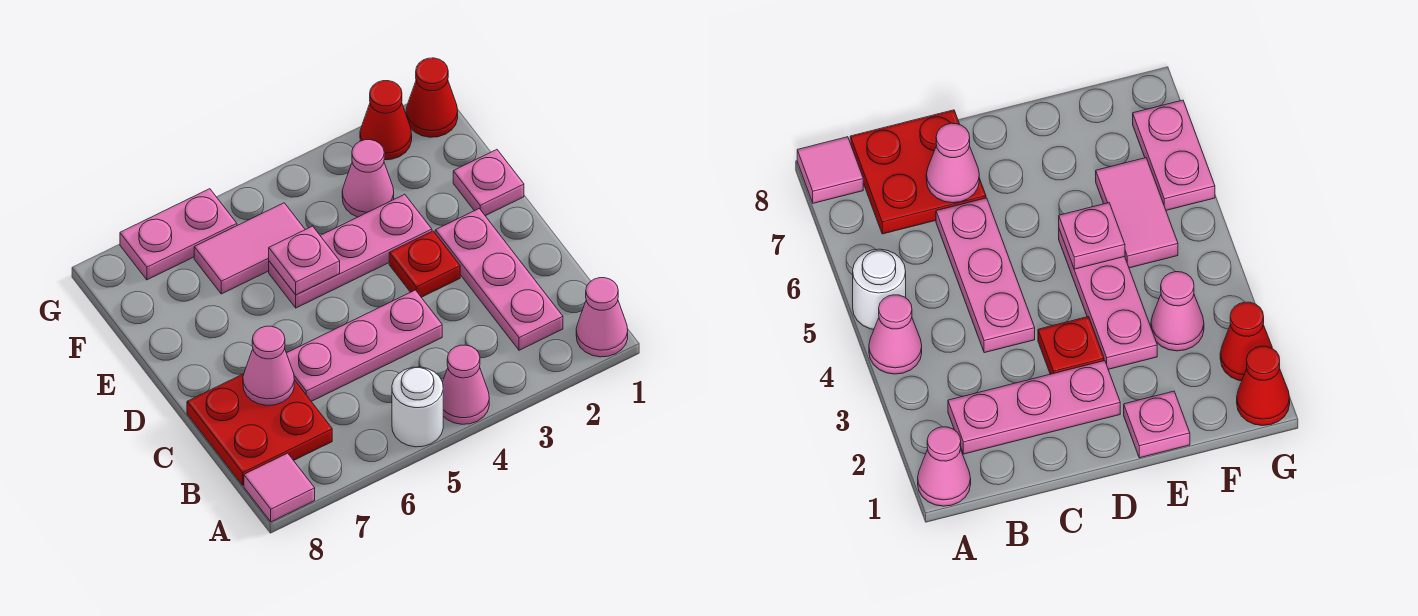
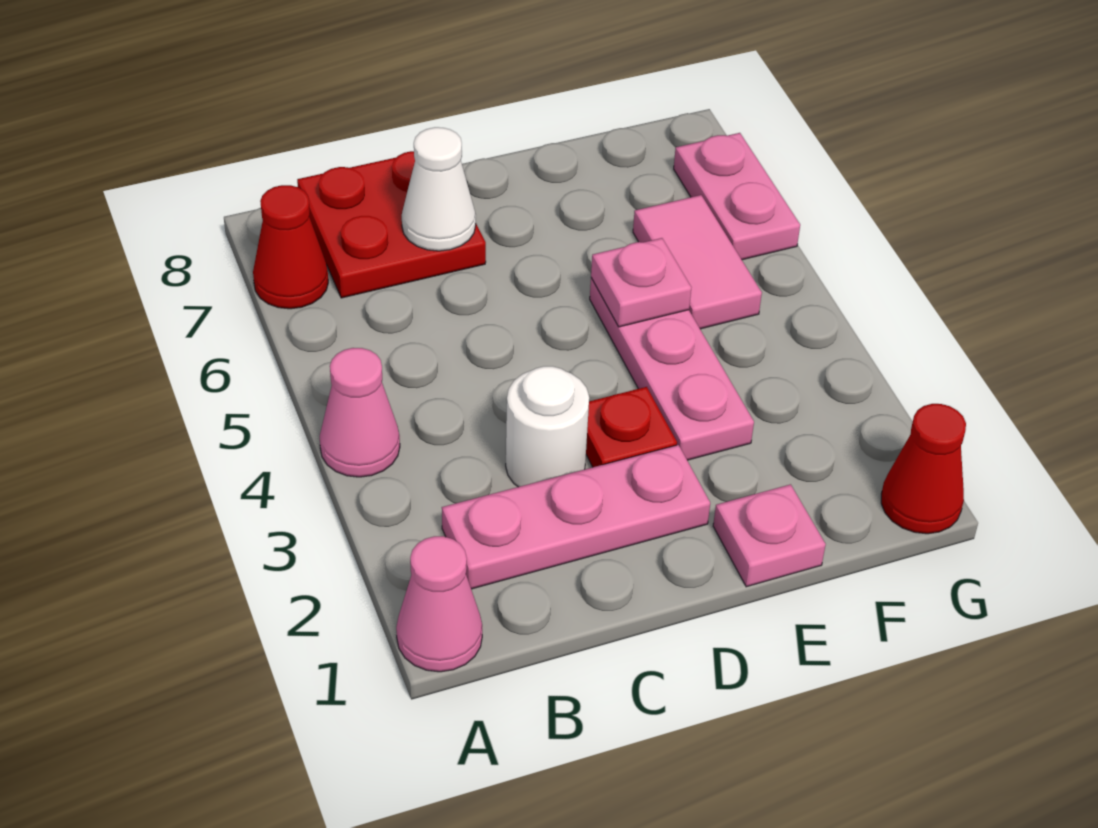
white 1x1 round brick [392,367,443,447] -> white 1x1 round brick moved to [506,366,589,487]
pink 1x1 tile [244,453,315,522] -> none
pink 1x3 plate [287,290,442,401] -> none
pink 1x1 cone [243,326,294,405] -> white 1x1 cone [402,127,476,251]
pink 1x1 cone [342,140,394,217] -> none
red 1x1 cone [360,81,412,160] -> red 1x1 cone moved to [253,185,328,309]

